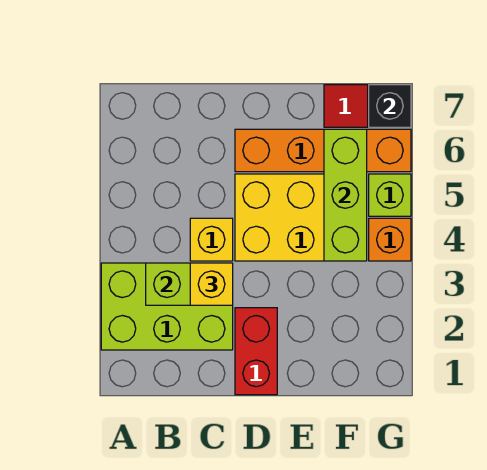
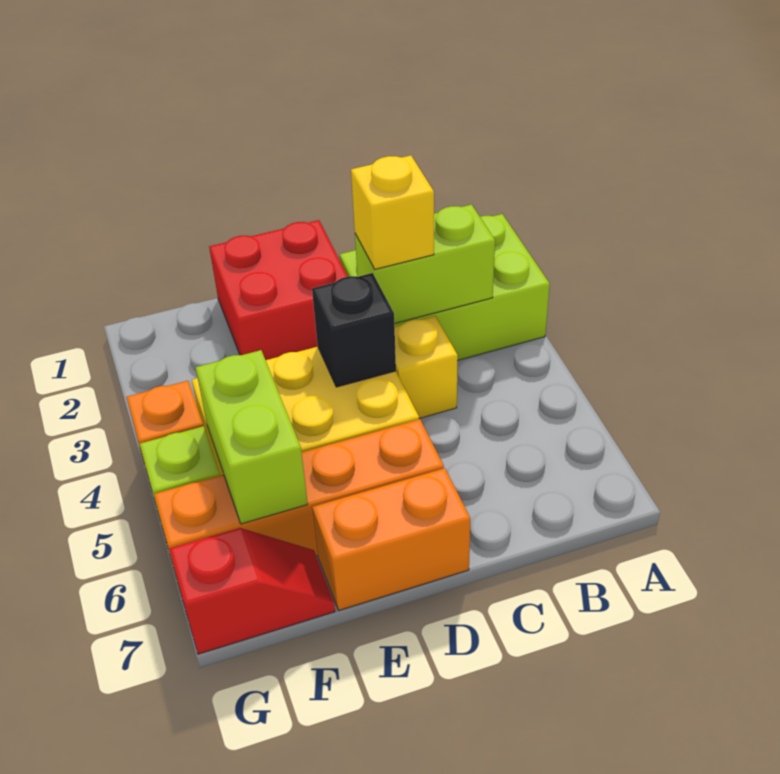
red 1x2 brick [235,308,277,395] -> red 2x2 brick [209,220,348,360]
none -> orange 1x2 brick [312,468,471,610]
lime 1x3 brick [324,129,367,261] -> lime 1x2 brick [195,350,308,524]
black 1x1 brick [369,85,411,127] -> black 1x1 brick moved to [312,273,396,387]

